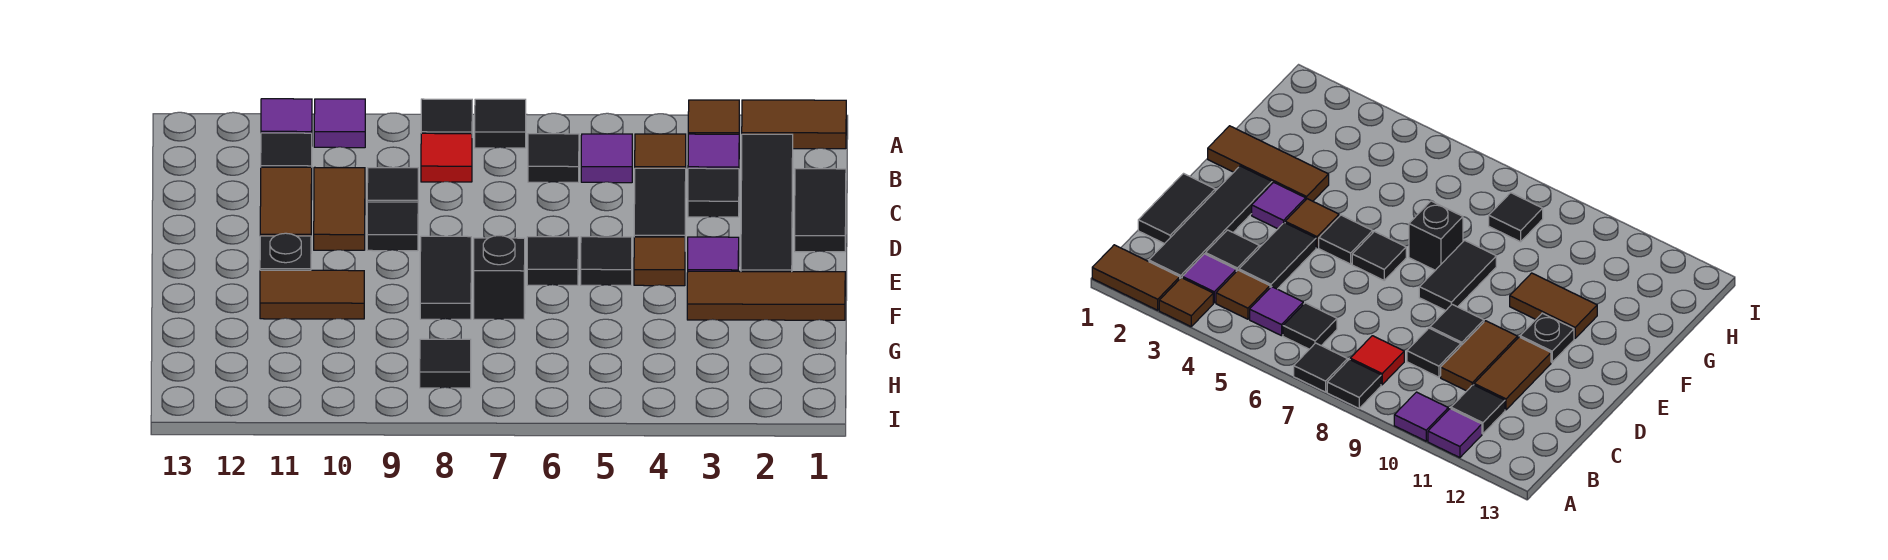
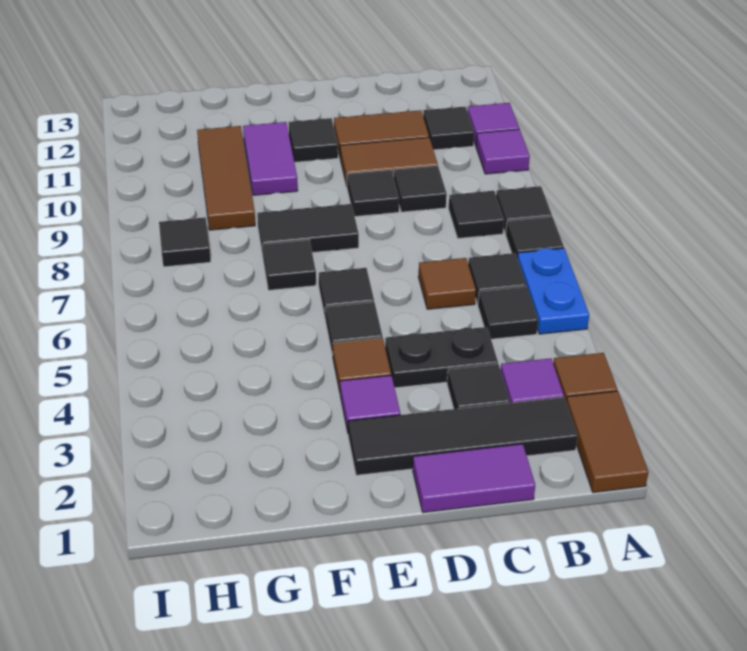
none -> blue 1x2 plate [517,248,589,334]
brown 1x1 tile [635,134,686,168] -> brown 1x1 tile moved to [418,258,476,309]
purple 1x1 tile [581,134,632,183] -> black 1x1 tile [478,286,538,339]
red 1x1 tile [421,133,472,182] -> black 1x1 tile [449,191,504,238]
black 1x2 tile [795,169,846,252] -> purple 1x2 tile [413,444,535,513]
black 1x2 tile [634,168,686,237] -> black 1x2 plate [385,327,498,388]
black 1x1 plate [260,233,311,270] -> black 1x1 tile [289,118,338,162]
brown 1x3 tile [687,271,845,320] -> brown 1x3 tile moved to [197,126,255,230]
black 1x1 brick [474,236,525,319] -> black 1x1 tile [262,240,316,290]
brown 1x2 tile [260,270,364,319] -> purple 1x2 tile [243,122,298,195]

